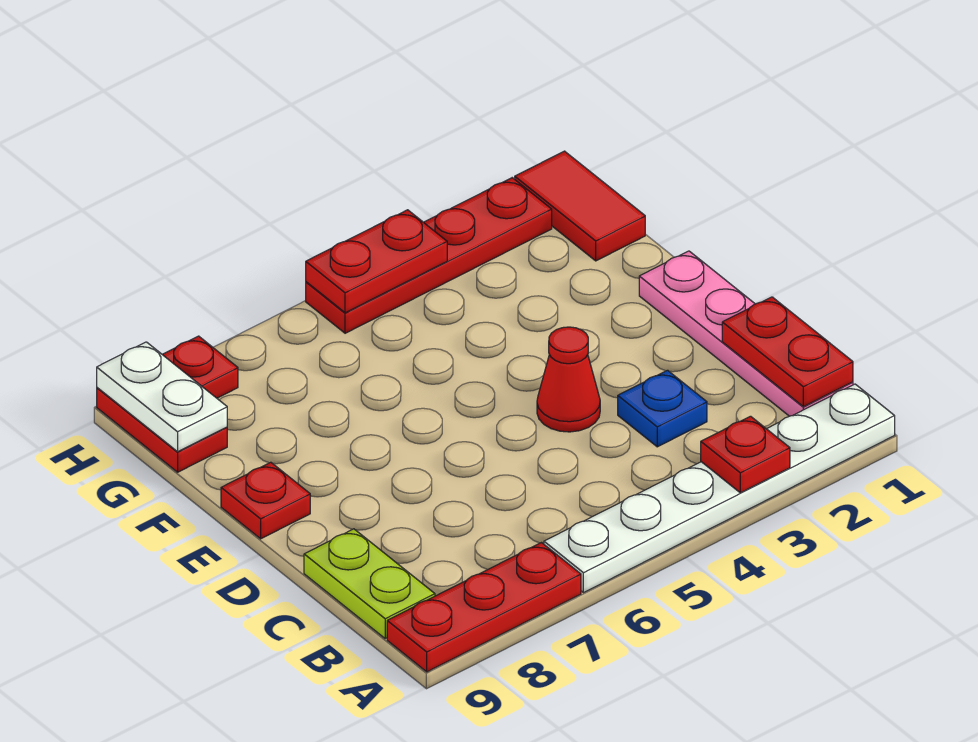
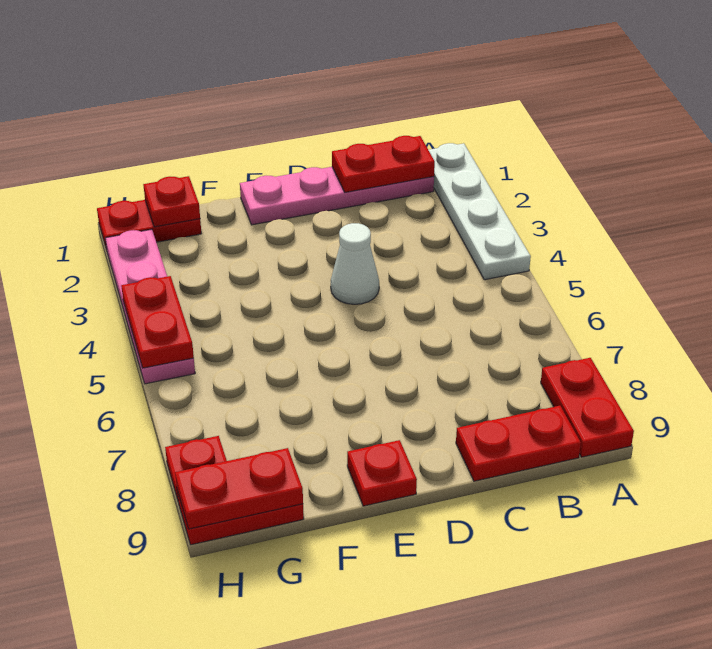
white 1x6 plate [544,384,895,593] -> white 1x4 plate [429,143,531,280]
red 1x1 plate [701,416,790,493] -> red 1x1 plate moved to [143,176,200,227]
red 1x3 plate [387,543,581,672] -> red 1x2 plate [541,358,634,457]
lime 1x2 plate [304,529,435,638] -> red 1x2 plate [456,406,581,481]
blue 1x1 plate [618,370,707,447] -> none
red 1x1 cone [537,327,600,432] -> white 1x1 cone [331,223,379,304]
red 1x2 tile [515,151,645,261] -> red 1x2 plate [97,200,202,250]
white 1x2 plate [97,342,227,452] -> red 1x2 plate [175,448,303,529]
red 1x4 plate [306,178,552,333] -> pink 1x4 plate [105,229,195,384]

